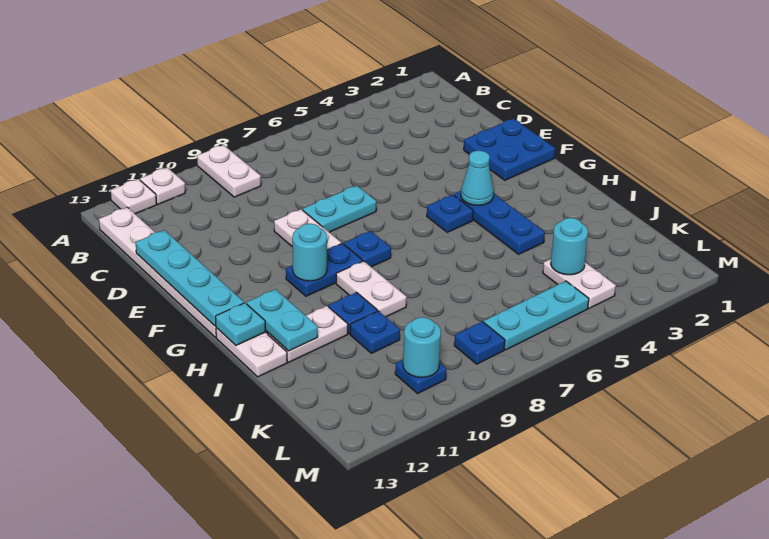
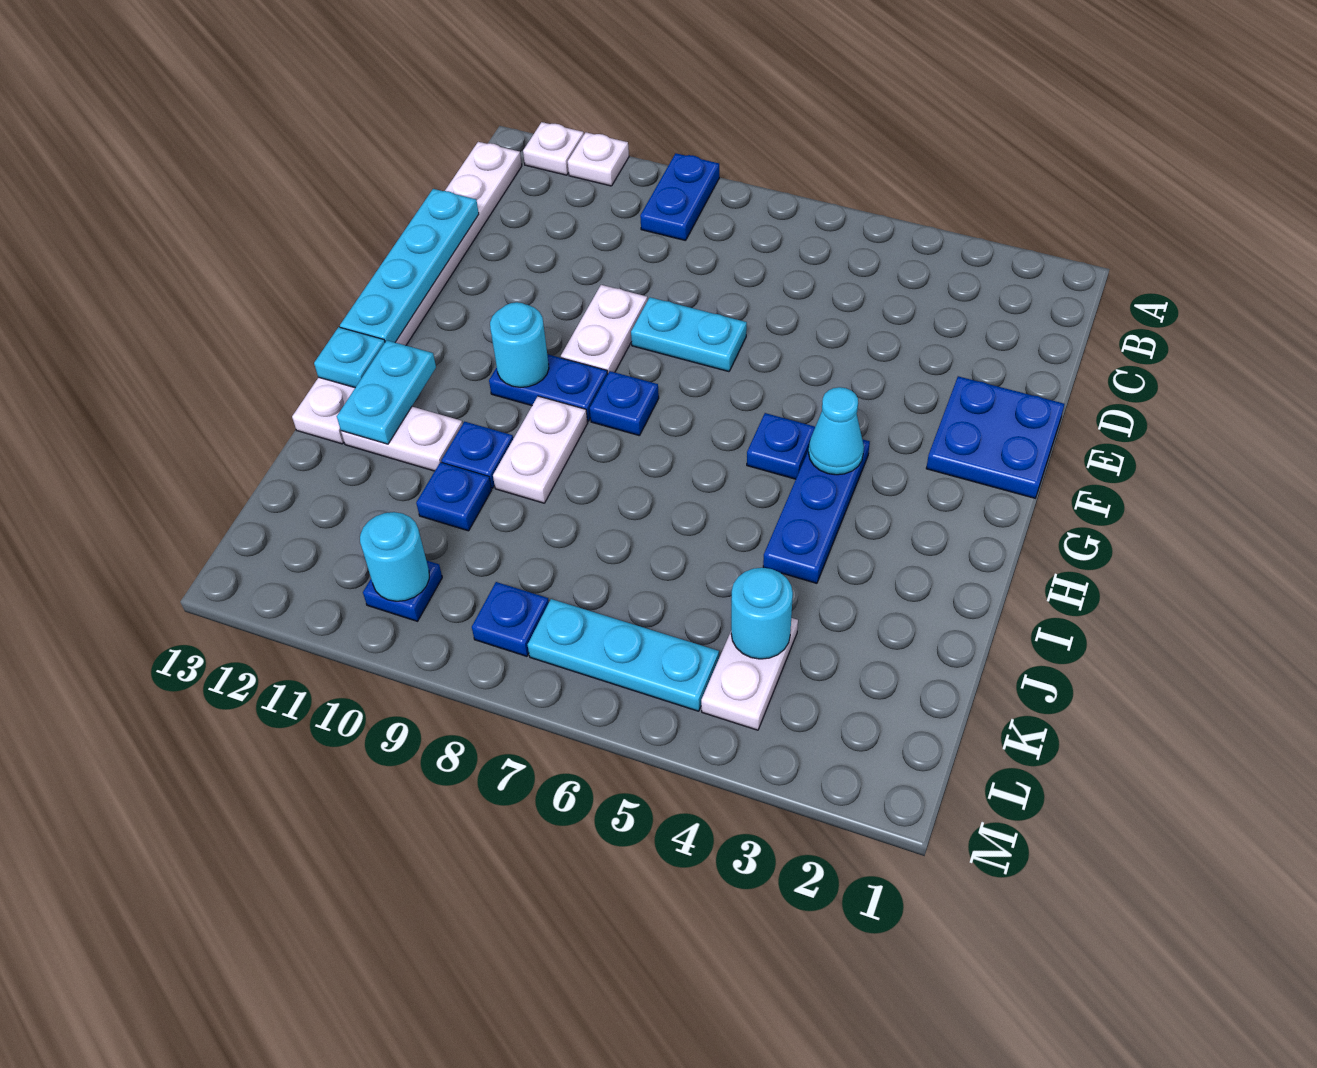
white 1x2 plate [197,145,261,197] -> blue 1x2 plate [640,153,719,241]

